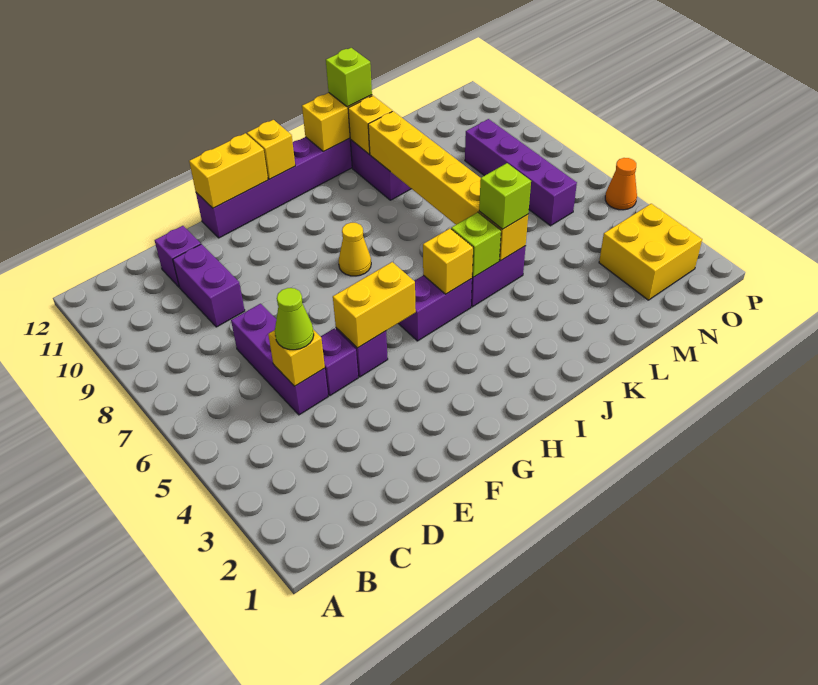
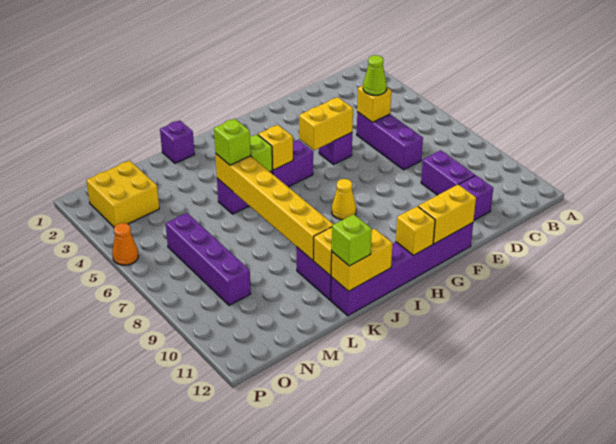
purple 1x1 brick [320,328,358,395] -> purple 1x1 brick moved to [160,120,194,163]

